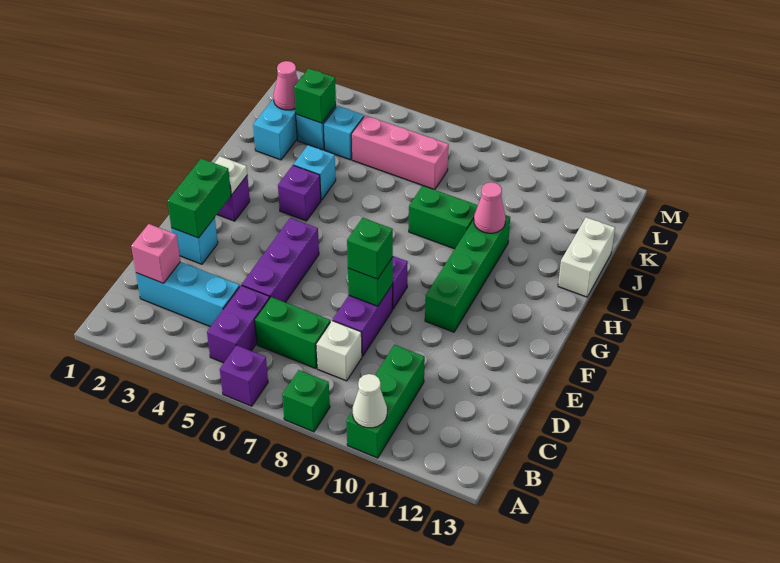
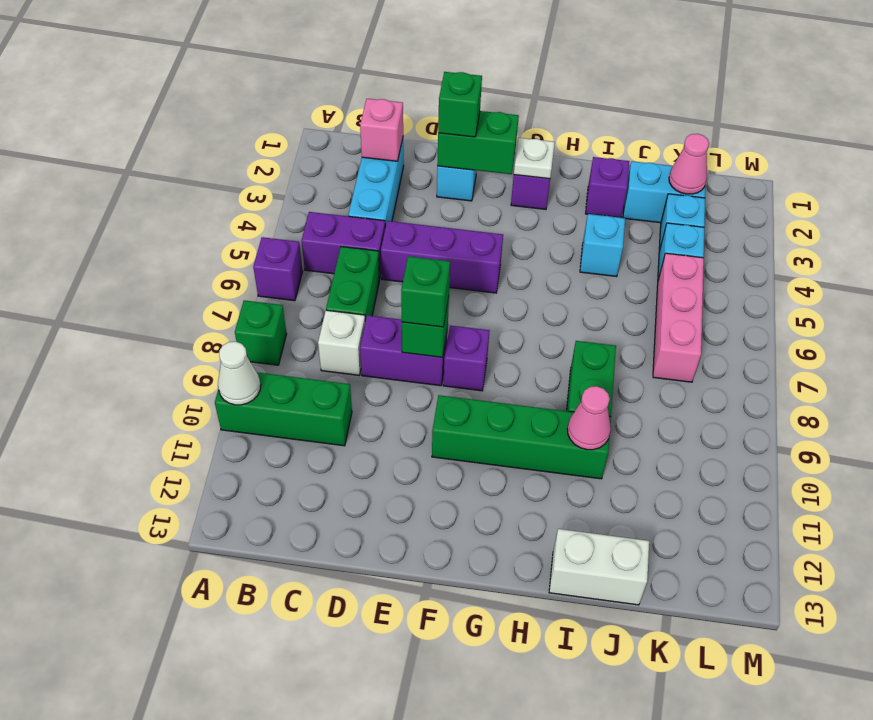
purple 1x1 brick [278,165,321,221] -> purple 1x1 brick moved to [586,157,629,218]
green 1x1 brick [294,68,336,123] -> green 1x1 brick moved to [438,72,482,137]

